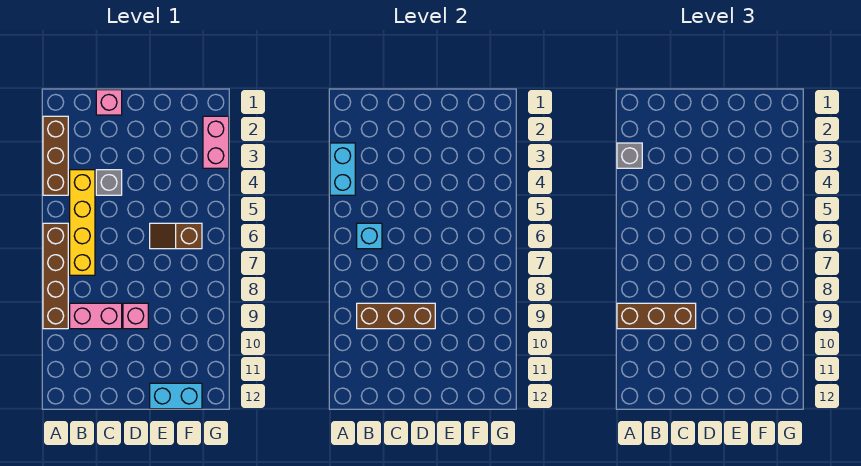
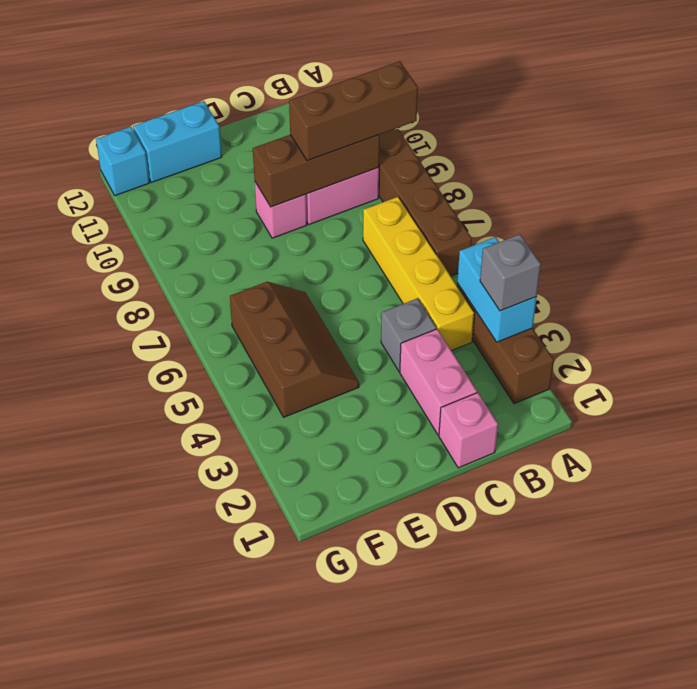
cyan 1x1 brick [357,223,382,249] -> cyan 1x1 brick moved to [96,127,149,196]
brown 1x2 slope [150,223,202,249] -> brown 2x3 slope [230,282,359,417]
pink 1x2 brick [203,116,229,168] -> pink 1x2 brick moved to [400,329,477,435]

